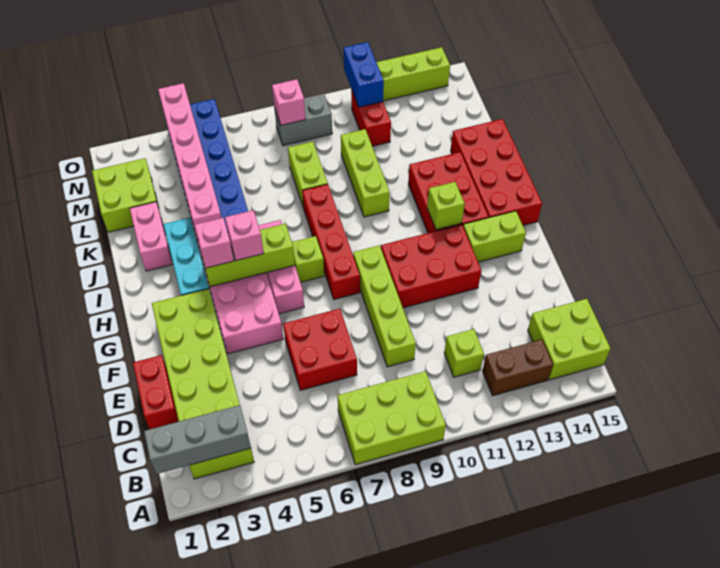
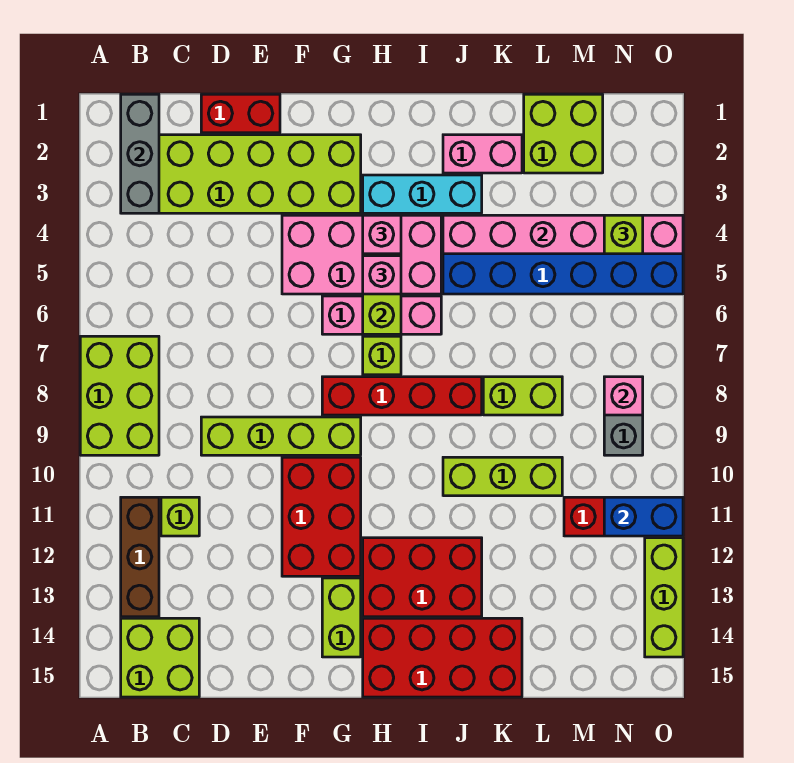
brown 1x2 brick [482,340,553,396] -> brown 1x3 brick [121,497,159,617]
red 2x2 brick [283,309,357,390] -> none
lime 1x1 brick [427,182,465,230] -> lime 1x1 brick moved to [604,215,643,254]

